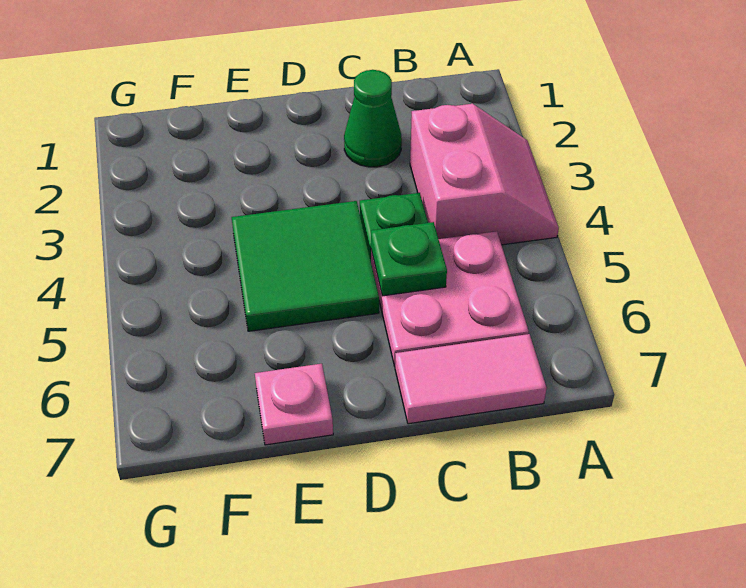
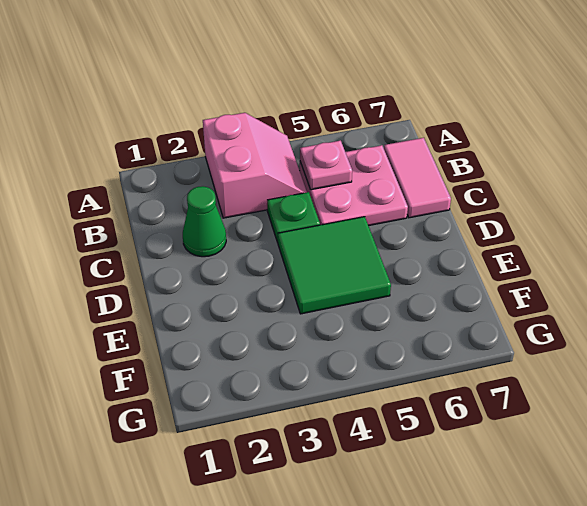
pink 2x2 slope [410,104,559,245] -> pink 2x2 slope turned to [203,113,307,218]
green 1x1 plate [371,222,447,296] -> none
pink 1x1 plate [255,364,333,445] -> pink 1x1 plate moved to [300,141,352,190]

